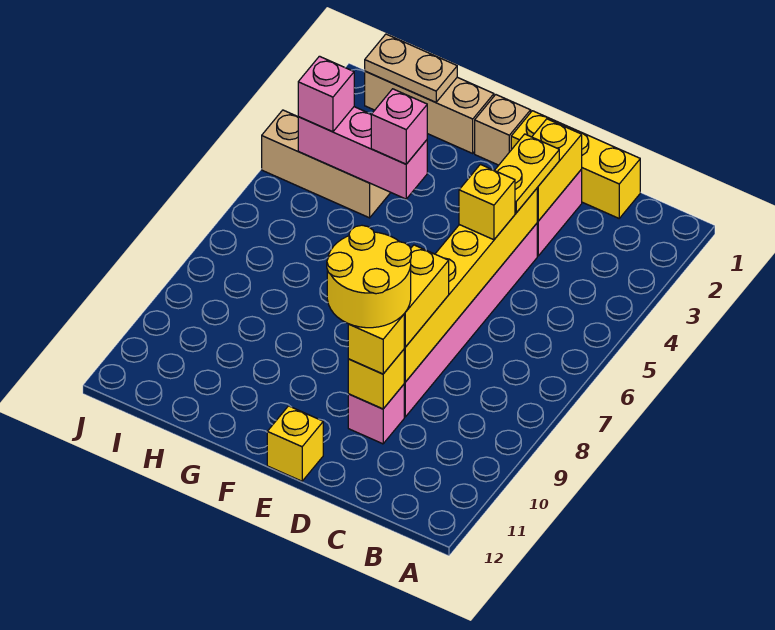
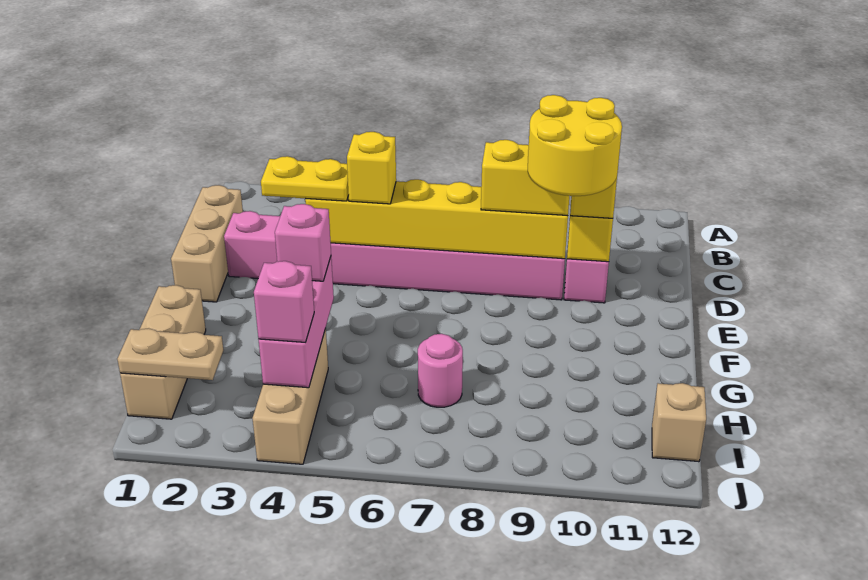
yellow 1x3 brick [511,111,640,218] -> tan 1x3 brick [171,185,243,302]
yellow 1x2 brick [532,119,582,221] -> none
yellow 1x1 brick [267,406,323,481] -> none
tan 1x1 brick [475,95,531,165] -> tan 1x1 brick moved to [652,383,706,462]
tan 1x2 plate [365,34,457,102] -> tan 1x2 plate turned to [117,328,223,380]
none -> pink 1x1 round brick [418,334,463,407]

